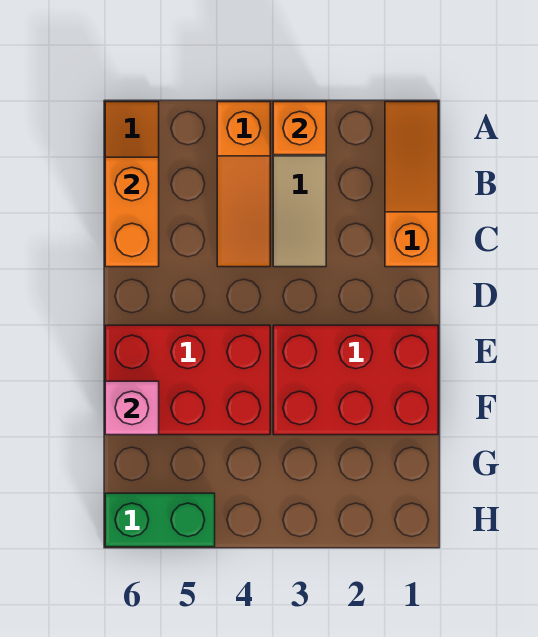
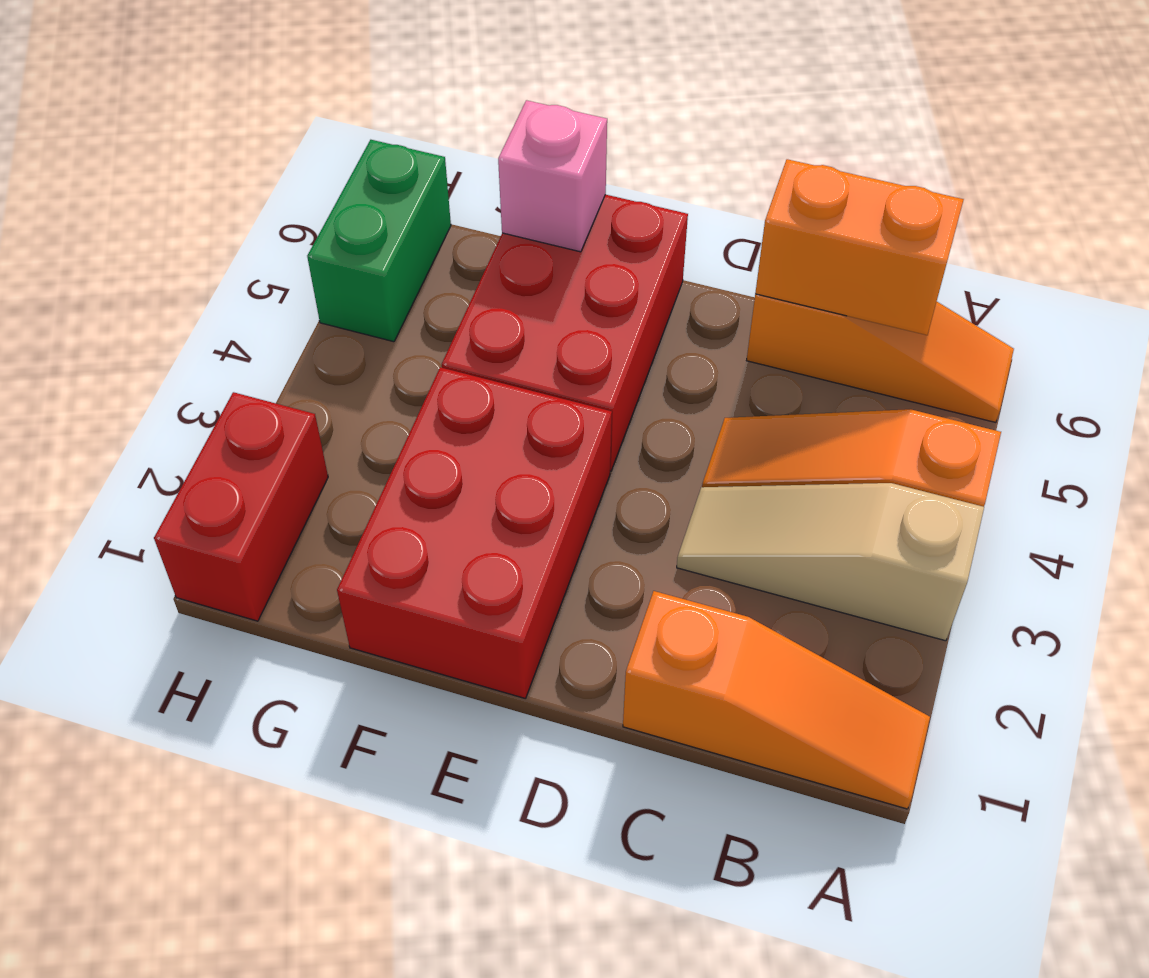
orange 1x1 brick [273,102,326,155] -> none
none -> red 1x2 brick [154,392,328,621]

